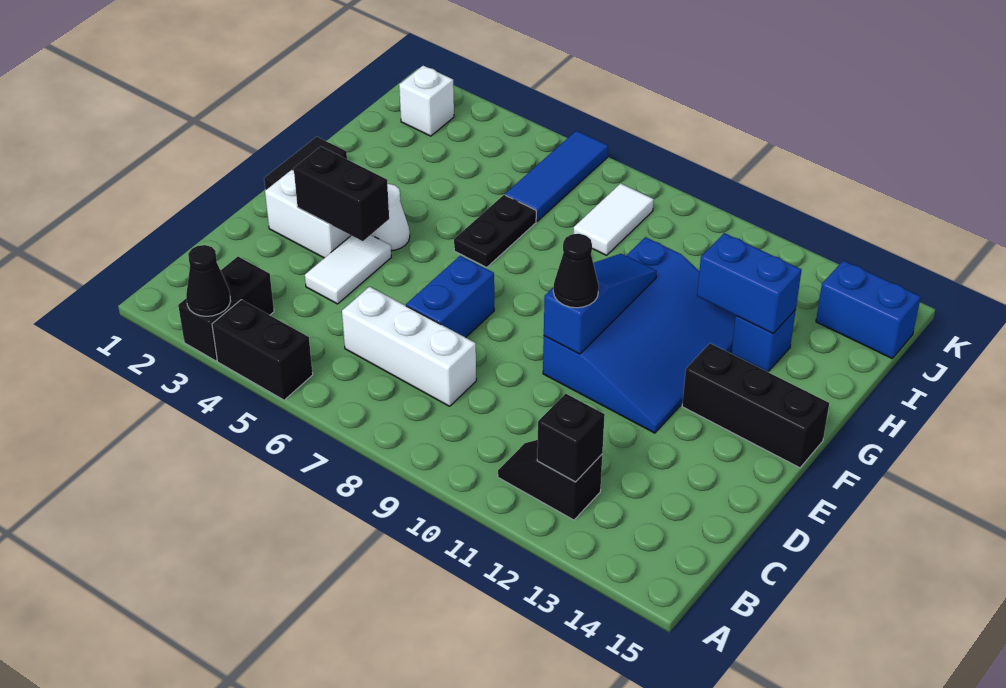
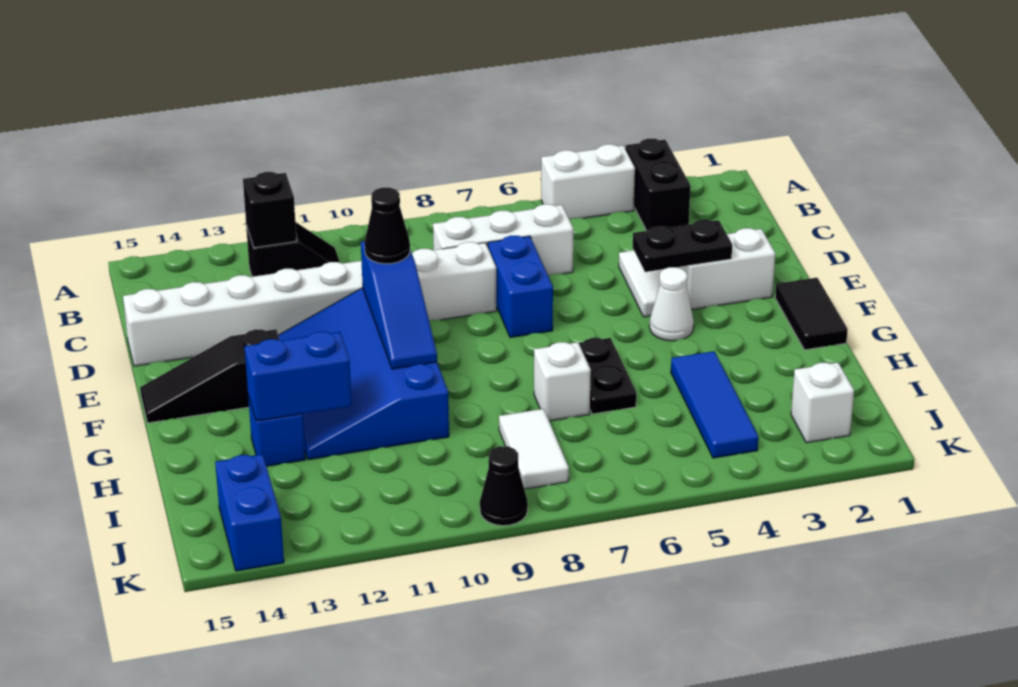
black 1x1 cone [186,245,231,316] -> black 1x1 cone moved to [480,446,528,526]
black 1x2 brick [212,300,313,400] -> white 1x2 brick [541,144,635,220]
none -> white 1x8 brick [123,242,497,366]
black 1x2 brick [294,147,389,241] -> black 1x2 plate [633,220,732,272]
black 1x3 brick [682,343,829,468] -> black 1x3 slope [140,329,280,423]
none -> white 1x1 brick [534,342,591,421]
blue 1x3 tile [505,131,608,221] -> blue 1x3 tile moved to [671,351,758,458]
blue 1x2 brick [816,261,921,358] -> blue 1x2 brick turned to [215,454,284,571]

